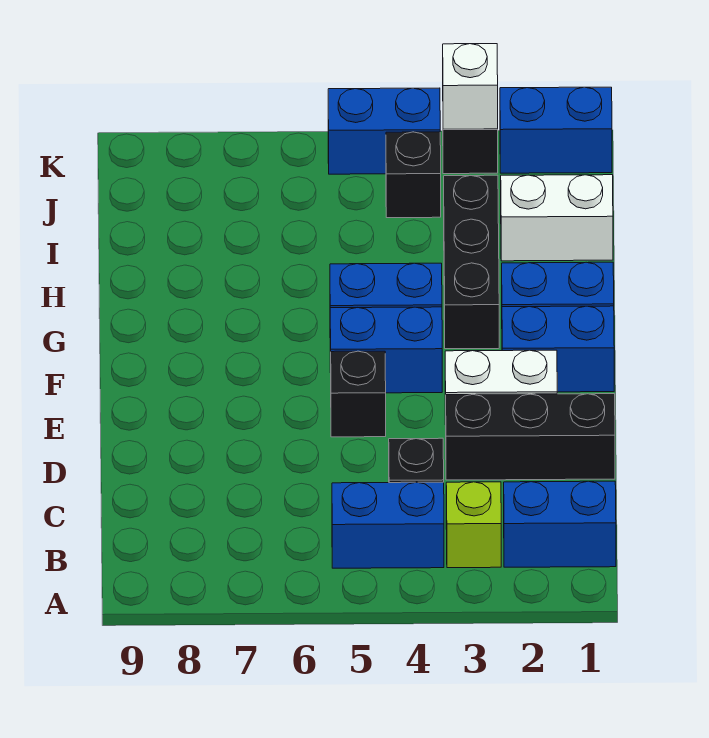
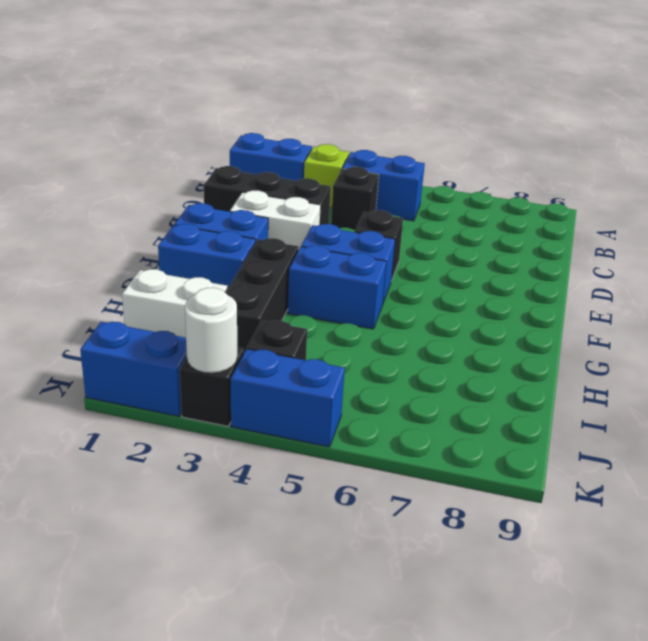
white 1x1 brick [443,44,498,129] -> white 1x1 round brick [185,288,237,373]

